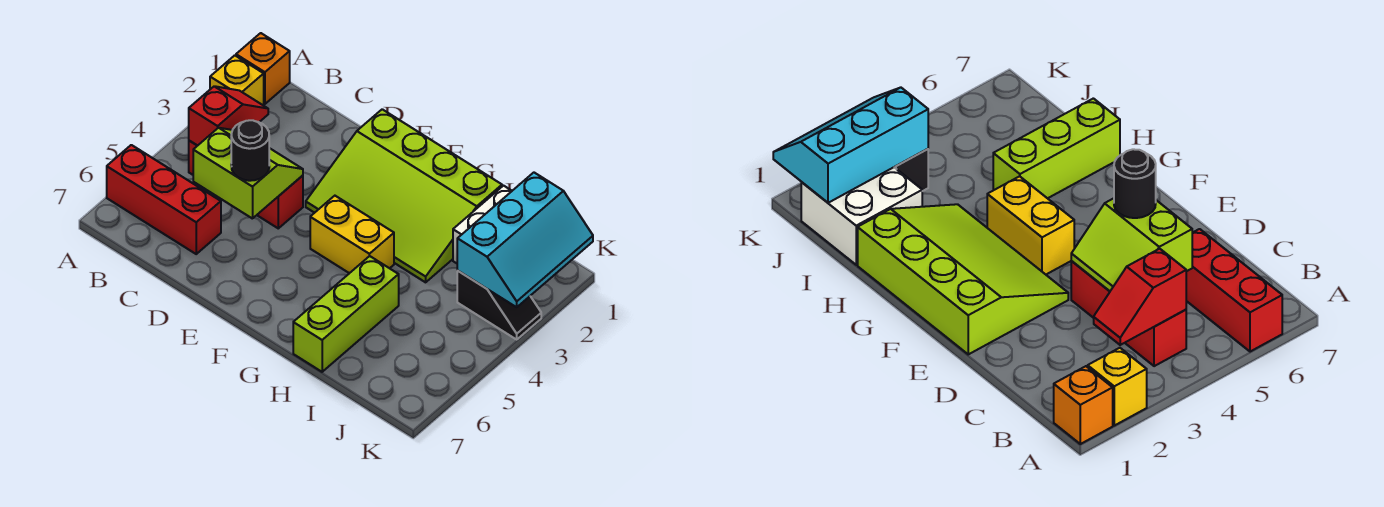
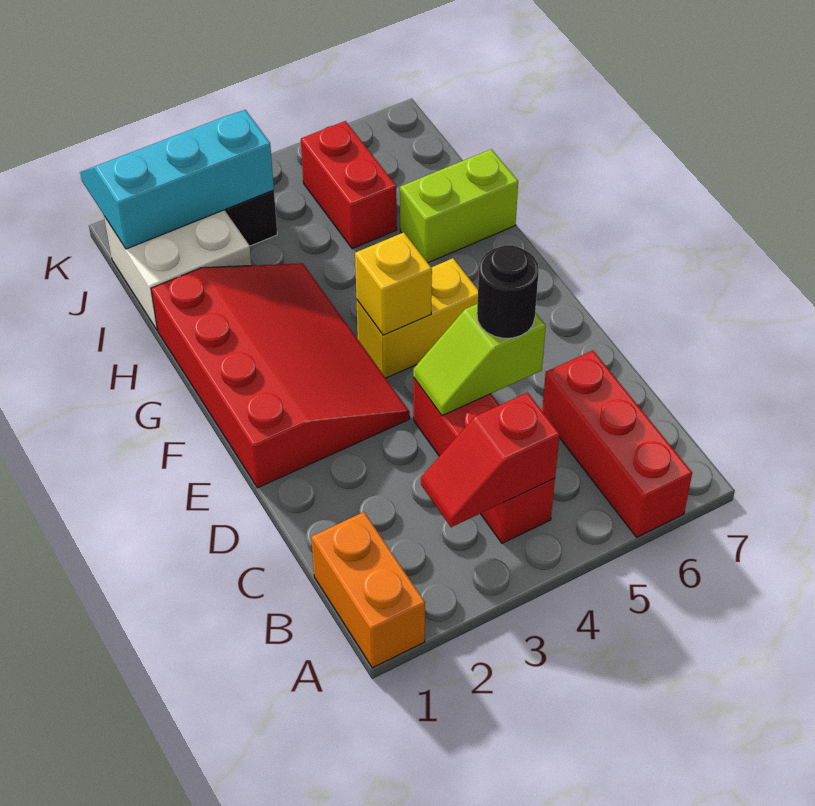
orange 1x1 brick [236,33,290,104] -> orange 1x2 brick [312,512,425,668]
yellow 1x1 brick [210,55,264,106] -> yellow 1x1 brick moved to [355,232,432,335]
lime 2x2 slope [193,128,303,219] -> lime 1x2 slope [413,304,546,416]
lime 3x4 slope [306,109,502,282] -> red 3x4 slope [151,263,410,488]
yellow 1x2 brick [310,196,394,273] -> yellow 1x2 brick turned to [357,258,478,378]
lime 1x3 brick [293,256,399,372] -> lime 1x2 brick [400,149,518,263]
none -> red 1x2 brick [301,121,397,249]

